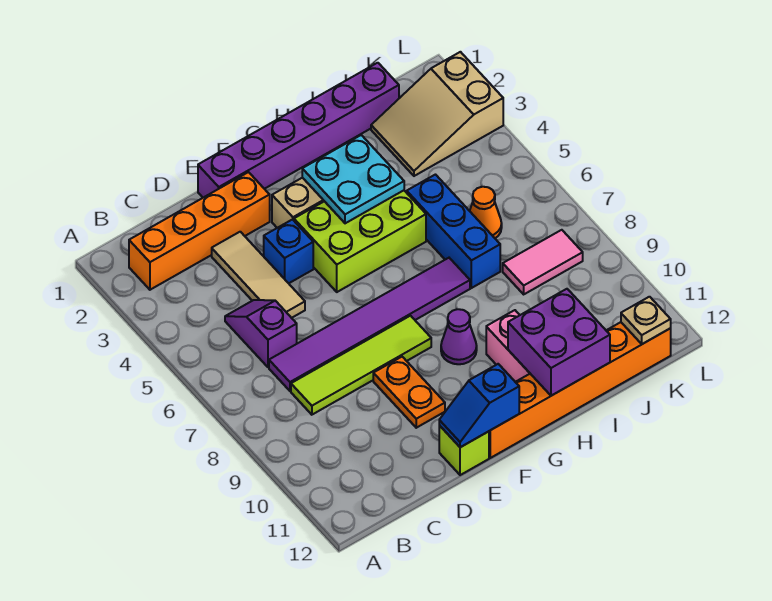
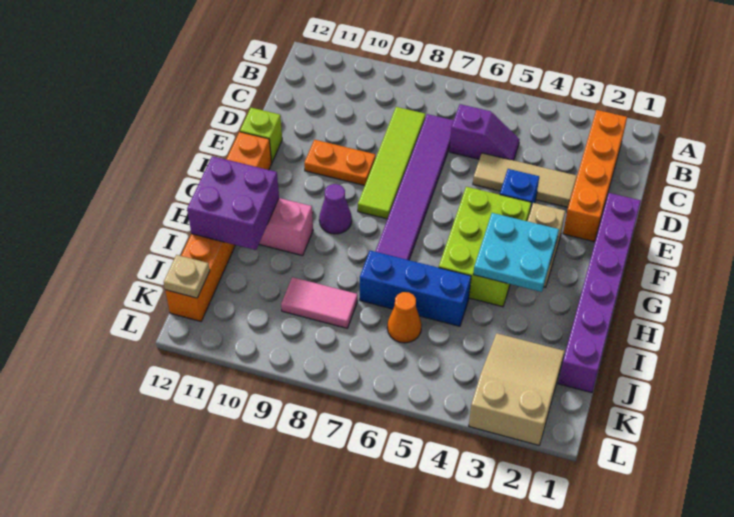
blue 1x2 slope [439,364,519,447] -> none
pink 1x2 tile [503,230,583,294] -> pink 1x2 tile turned to [281,277,358,328]

